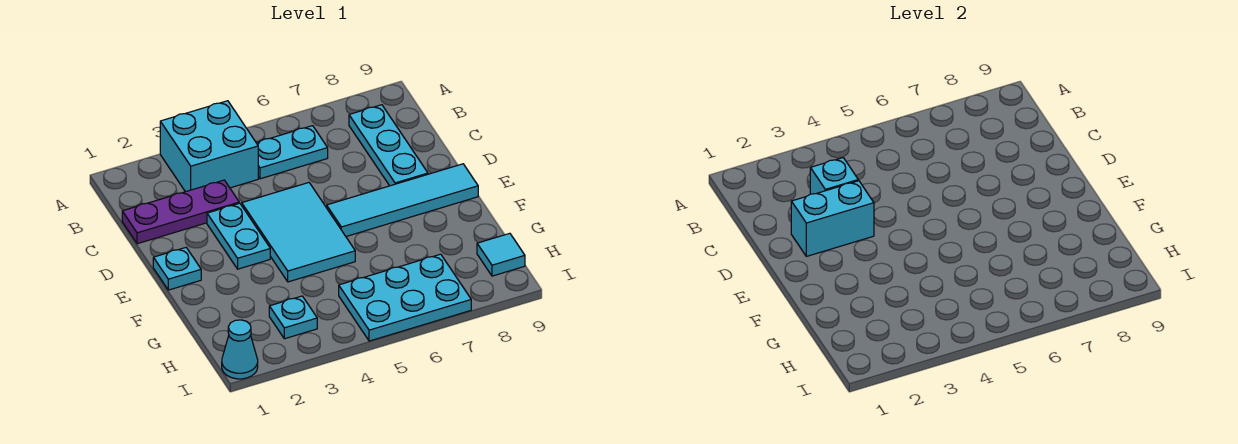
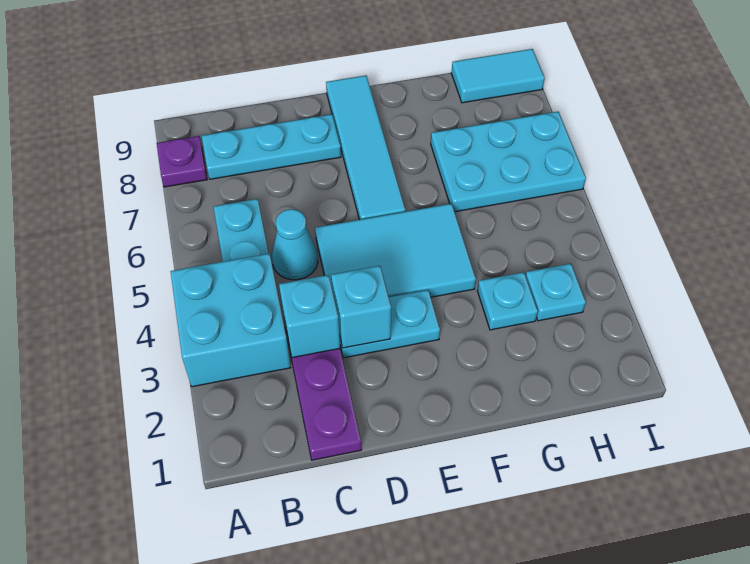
none -> purple 1x1 plate [157,136,207,187]
cyan 1x2 brick [791,181,874,256] -> cyan 1x1 brick [331,266,391,348]
cyan 1x1 plate [153,248,201,290] -> cyan 1x1 plate moved to [477,272,538,330]
cyan 2x3 plate [339,254,471,341] -> cyan 2x3 plate turned to [431,112,586,212]
cyan 1x1 tile [477,233,525,276] -> cyan 1x2 tile [451,49,545,103]
cyan 1x1 cone [222,320,258,379] -> cyan 1x1 cone moved to [272,209,318,280]

